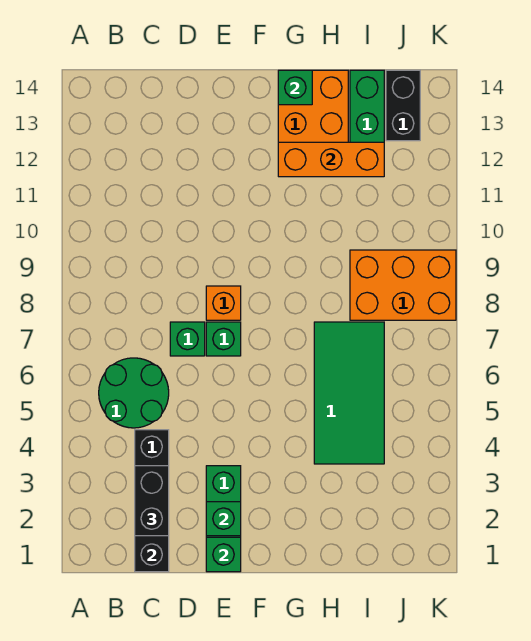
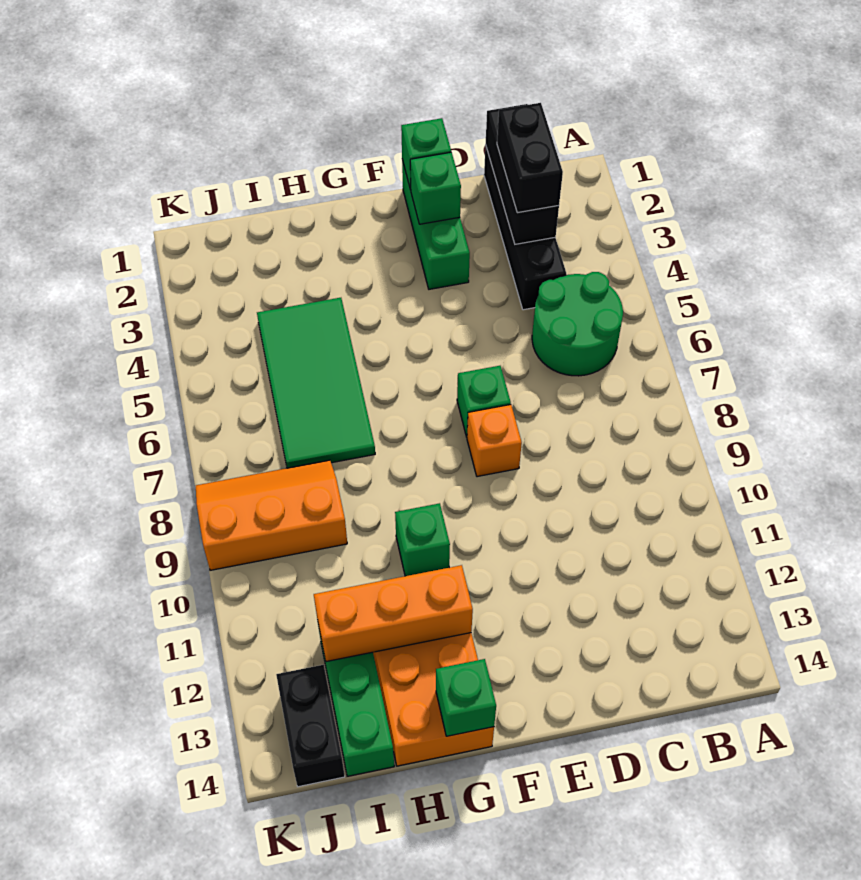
green 1x1 brick [170,322,205,356] -> green 1x1 brick moved to [395,503,450,576]
orange 2x3 brick [350,250,456,320] -> orange 2x3 slope [196,460,347,570]

